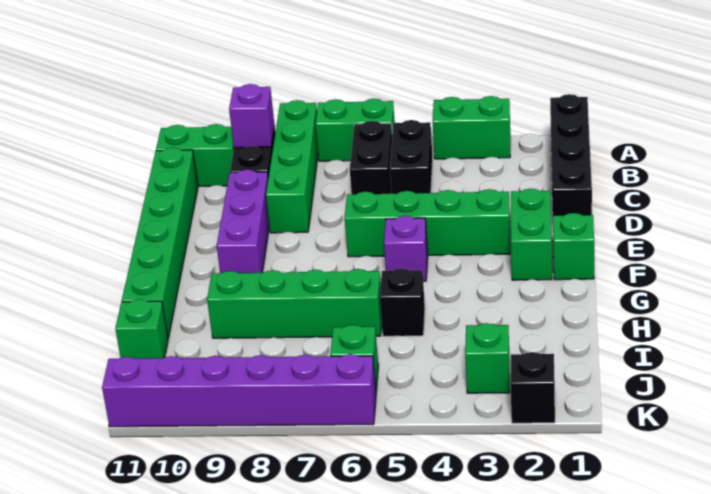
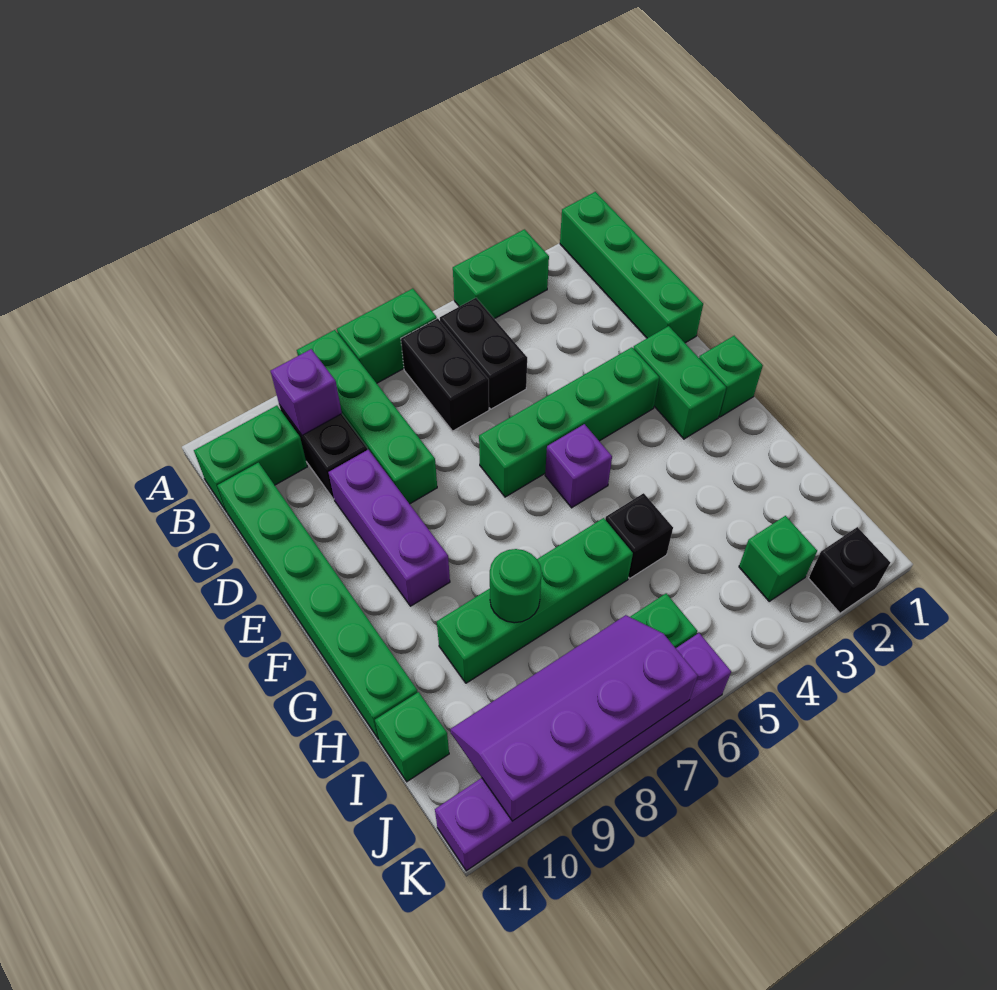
black 1x4 brick [550,94,592,216] -> green 1x4 brick [560,192,703,343]
none -> green 1x1 round brick [490,549,542,623]
none -> purple 2x4 slope [450,615,698,821]

